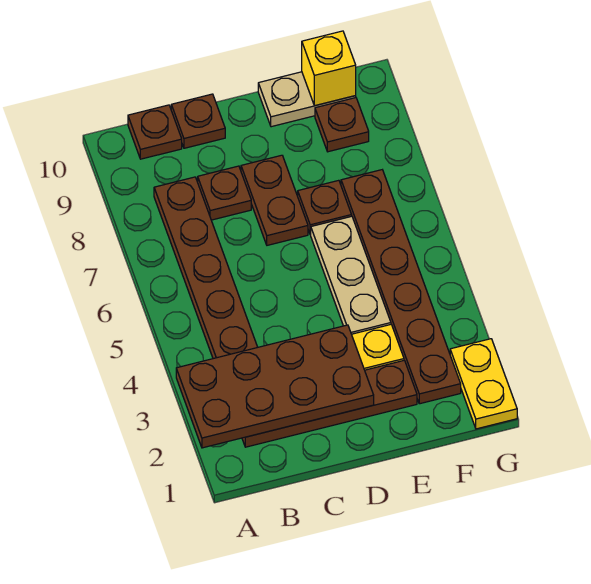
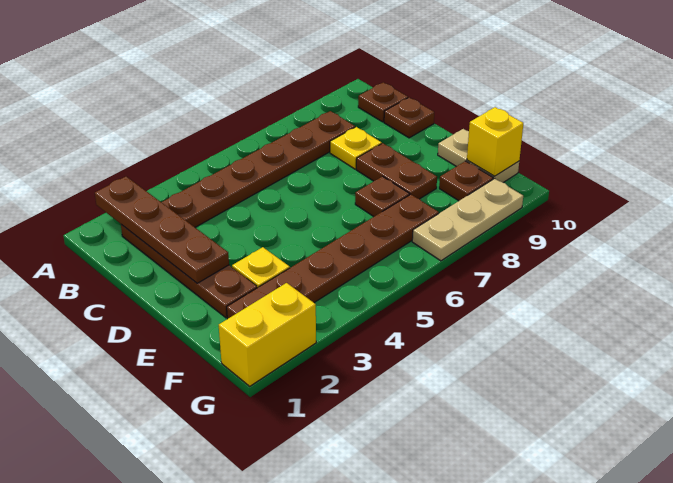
brown 2x4 plate [176,325,374,448] -> brown 1x4 plate [95,177,229,283]
brown 1x1 plate [198,166,251,220] -> yellow 1x1 plate [330,127,382,169]
brown 1x2 plate [241,155,308,245] -> brown 1x2 plate turned to [356,143,437,199]
tan 1x3 plate [311,216,391,334] -> tan 1x3 plate moved to [412,178,523,261]
yellow 1x2 plate [450,339,517,429] -> yellow 1x2 brick [219,283,316,386]

